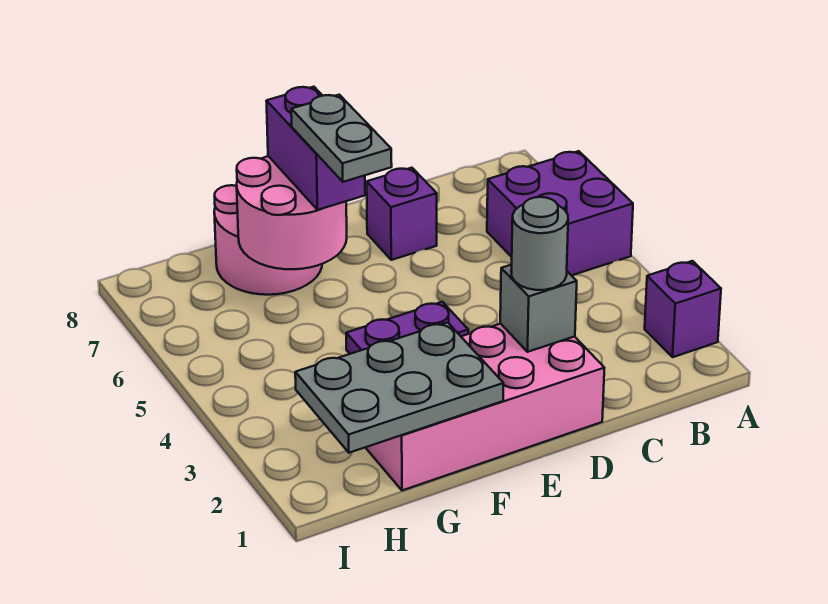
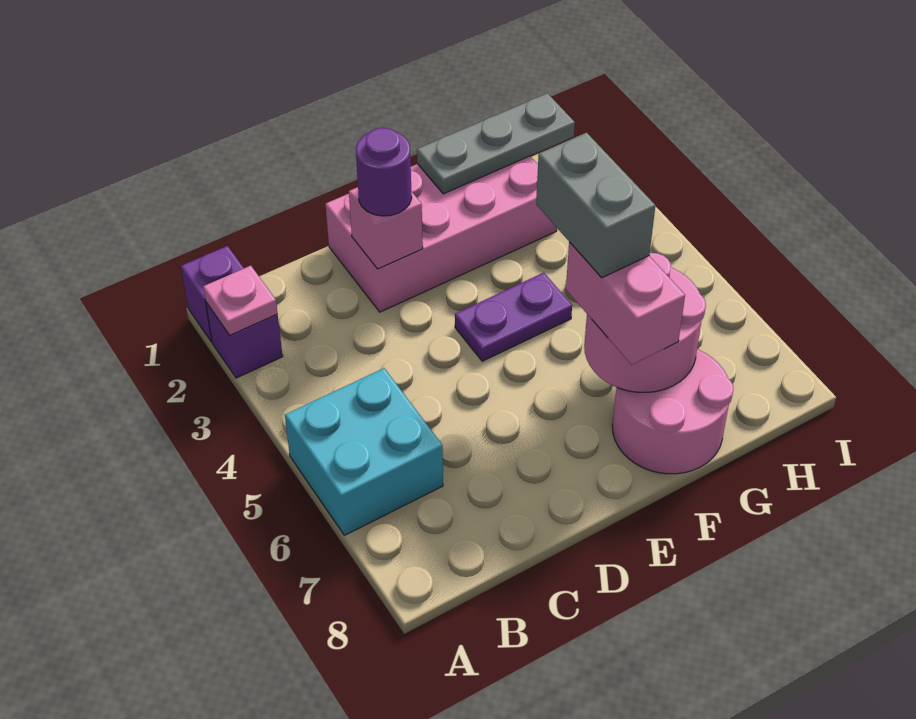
none -> pink 1x1 plate [203,266,278,335]
purple 2x2 brick [487,151,633,275] -> cyan 2x2 brick [285,368,443,535]
grey 1x1 brick [500,265,577,352] -> pink 1x1 brick [349,187,423,269]
grey 1x1 round brick [511,197,568,290] -> purple 1x1 round brick [356,128,412,216]
purple 1x1 brick [367,168,437,260] -> purple 1x1 brick moved to [181,246,244,342]
grey 2x3 plate [295,322,504,453] -> grey 1x3 plate [417,93,575,194]
grey 1x2 plate [291,95,392,182] -> grey 1x2 brick [536,133,655,278]
purple 1x2 brick [266,87,365,210] -> pink 1x2 brick [566,242,685,365]

